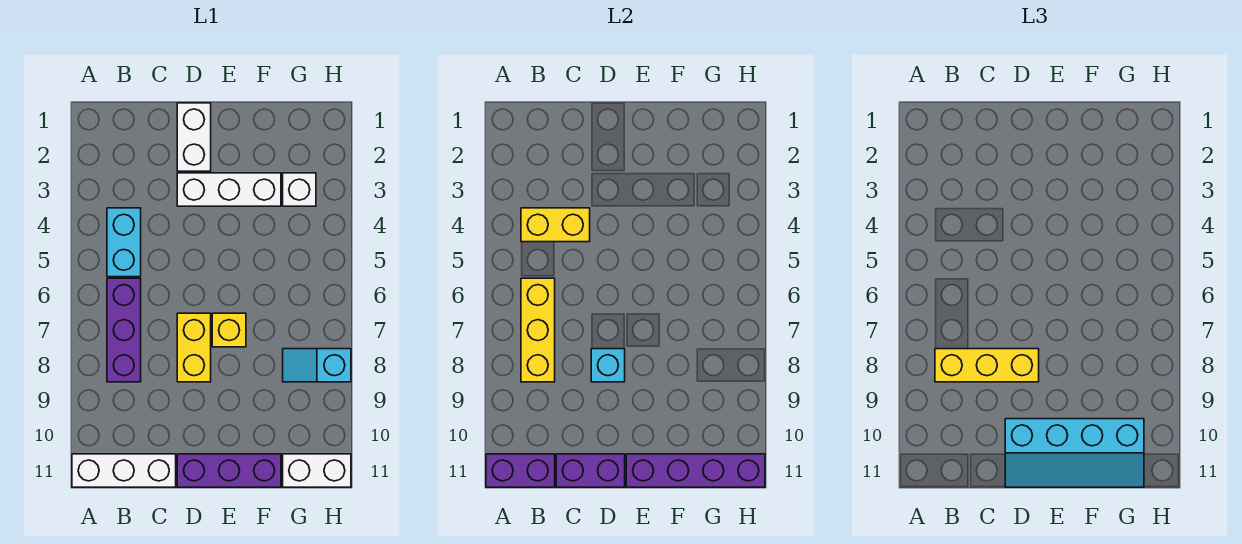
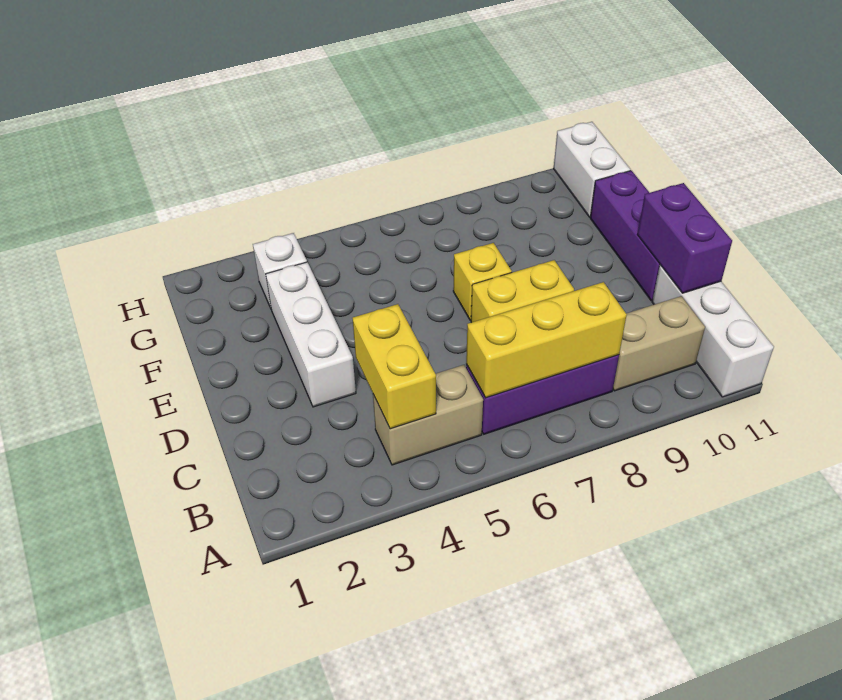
purple 1x2 brick [486,454,555,487] -> none
cyan 1x2 brick [107,208,141,277] -> tan 1x2 brick [373,365,483,465]
yellow 1x3 brick [935,349,1039,382] -> none
none -> tan 1x2 brick [613,296,705,391]
white 1x2 brick [177,103,211,171] -> none
cyan 1x1 brick [591,349,625,382] -> none
cyan 2x4 slope [1005,419,1144,487] -> none
purple 1x4 brick [626,454,765,487] -> none
cyan 1x2 slope [283,349,351,382] -> none

